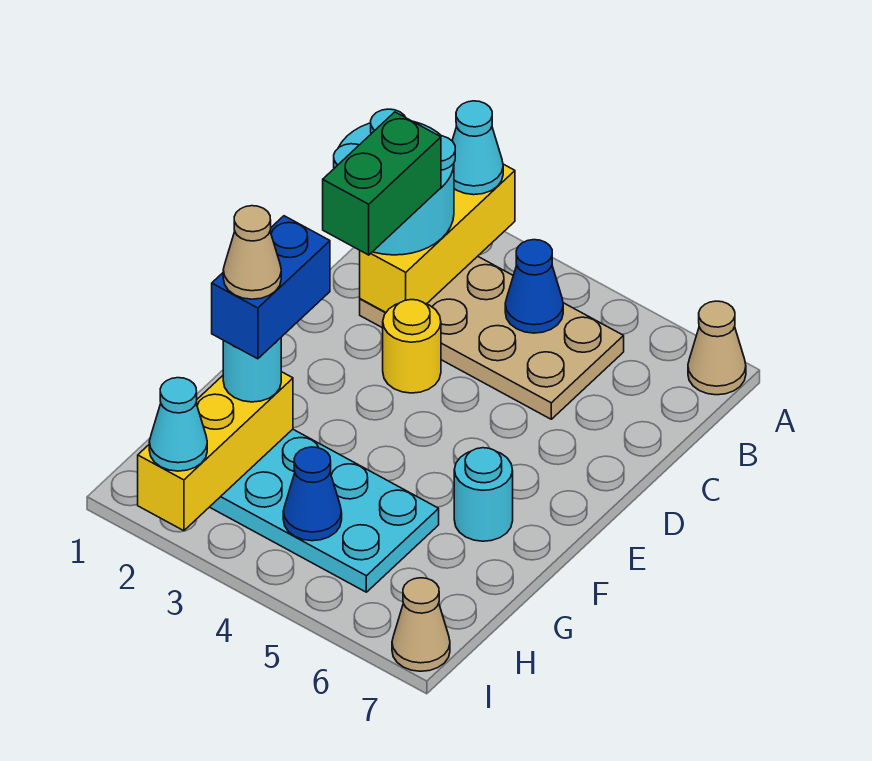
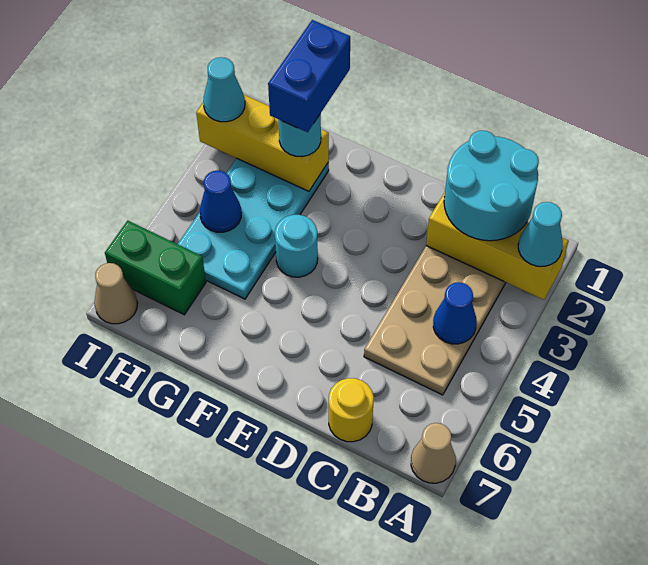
green 1x2 brick [323,112,441,255] -> green 1x2 brick moved to [105,221,206,315]
yellow 1x1 round brick [383,300,441,393] -> yellow 1x1 round brick moved to [329,378,374,442]
blue 1x2 brick [212,216,330,359] -> blue 1x2 brick turned to [268,20,350,132]
cyan 1x1 round brick [454,448,513,541] -> cyan 1x1 round brick moved to [275,215,318,277]
tan 1x1 cone [223,206,281,299] -> none

